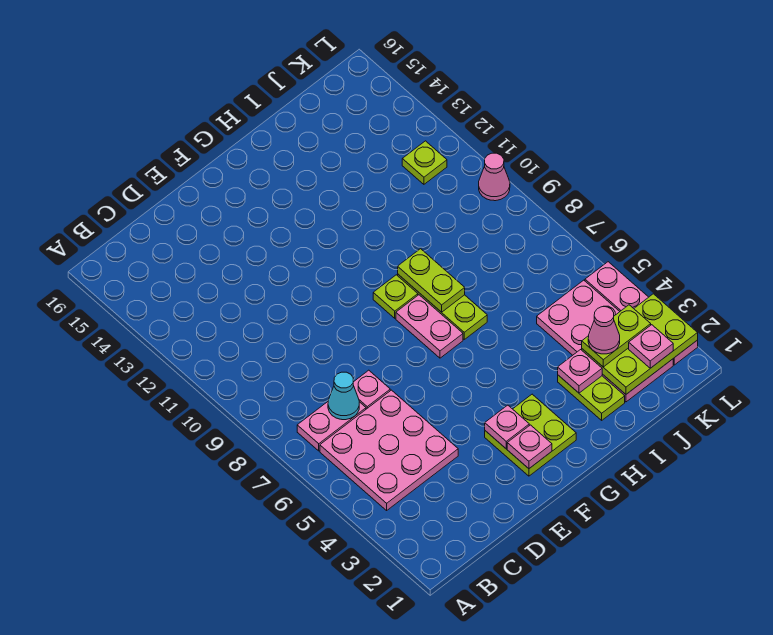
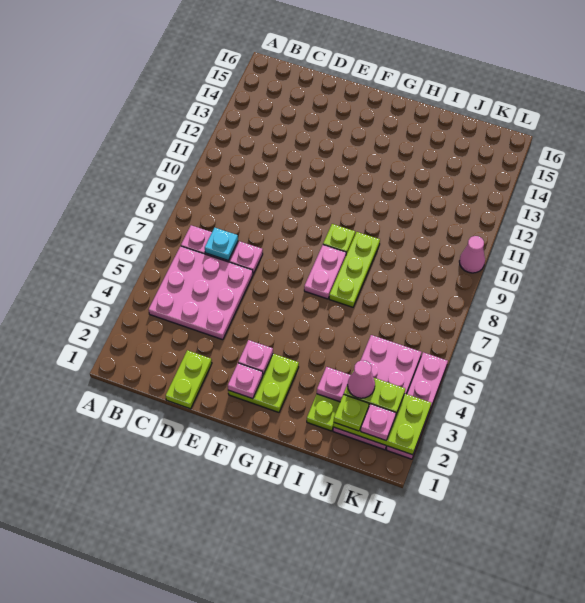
cyan 1x1 cone [328,372,359,420] -> cyan 1x1 plate [205,228,238,260]
lime 1x2 plate [398,249,465,312] -> lime 1x2 plate moved to [166,350,212,409]
lime 1x1 plate [402,141,447,184] -> lime 1x1 plate moved to [334,394,369,431]

